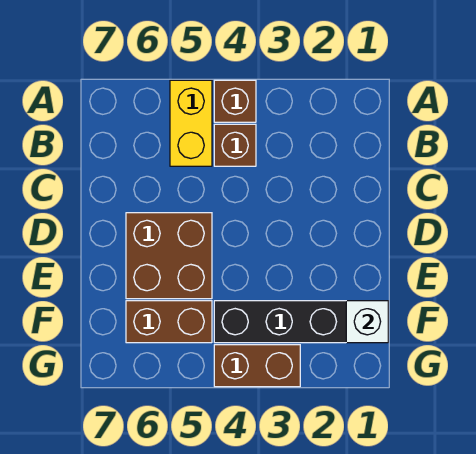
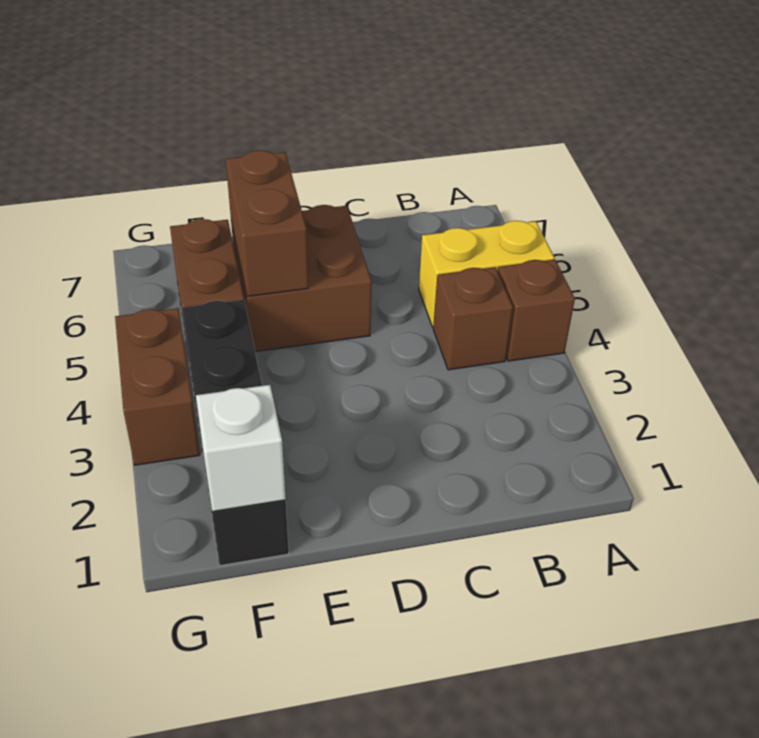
none -> brown 1x2 brick [226,151,308,296]

